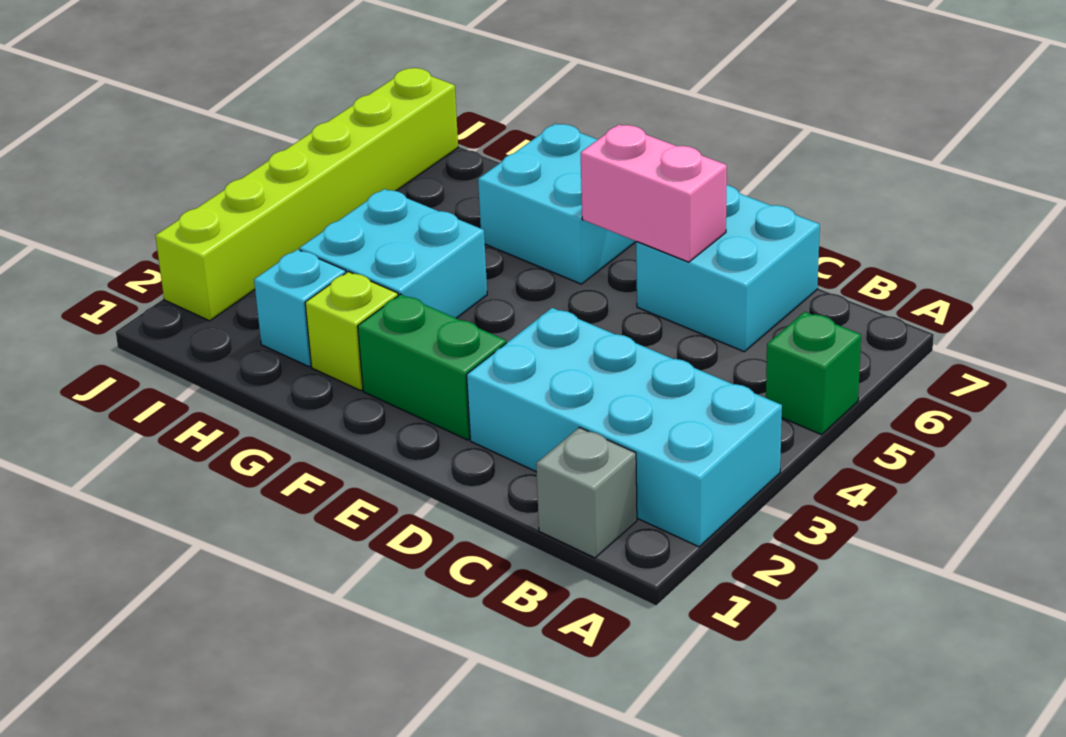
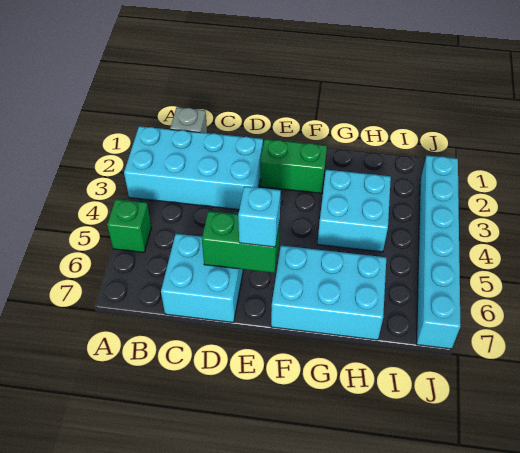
pink 1x2 brick [581,125,727,262] -> green 1x2 brick [202,211,280,273]
cyan 2x2 brick [478,124,636,284] -> cyan 2x3 brick [271,246,386,340]
lime 1x1 brick [305,272,398,390] -> none
cyan 1x1 brick [254,249,346,367] -> cyan 1x1 brick moved to [238,186,281,247]
lime 1x6 brick [155,68,458,321] -> cyan 1x6 brick [417,156,460,349]

